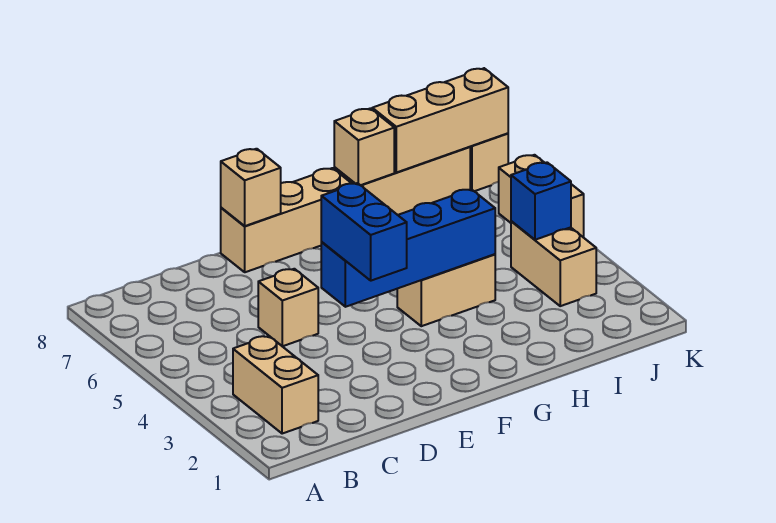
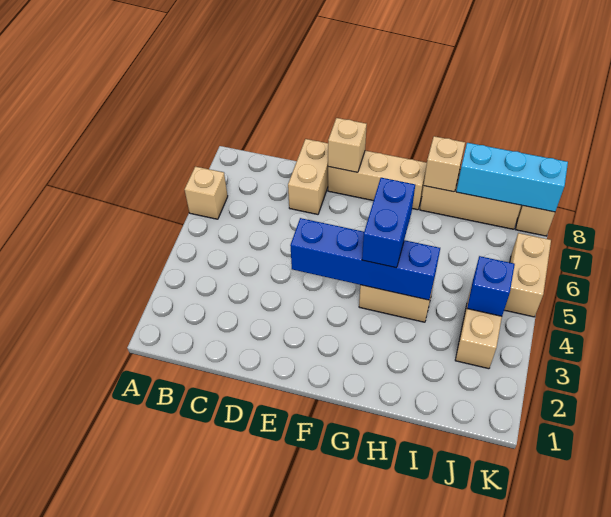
tan 1x2 brick [233,336,318,434] -> tan 1x2 brick moved to [288,139,328,214]
tan 1x1 brick [258,269,318,346] -> tan 1x1 brick moved to [185,166,228,219]
blue 1x2 brick [321,183,407,281] -> blue 1x2 brick moved to [362,178,415,268]
tan 1x3 brick [372,68,508,172] -> cyan 1x3 brick [456,143,568,212]

